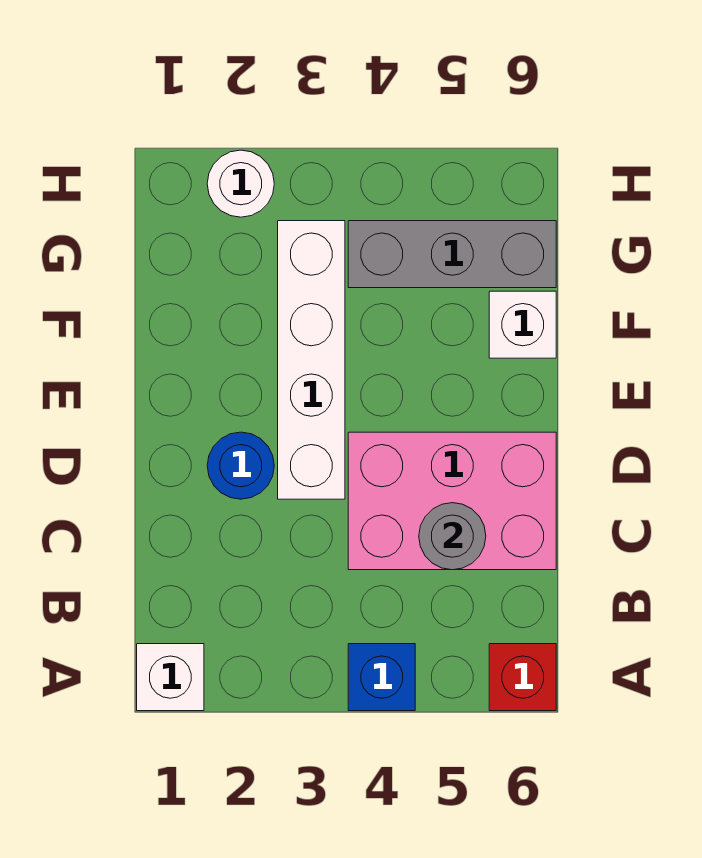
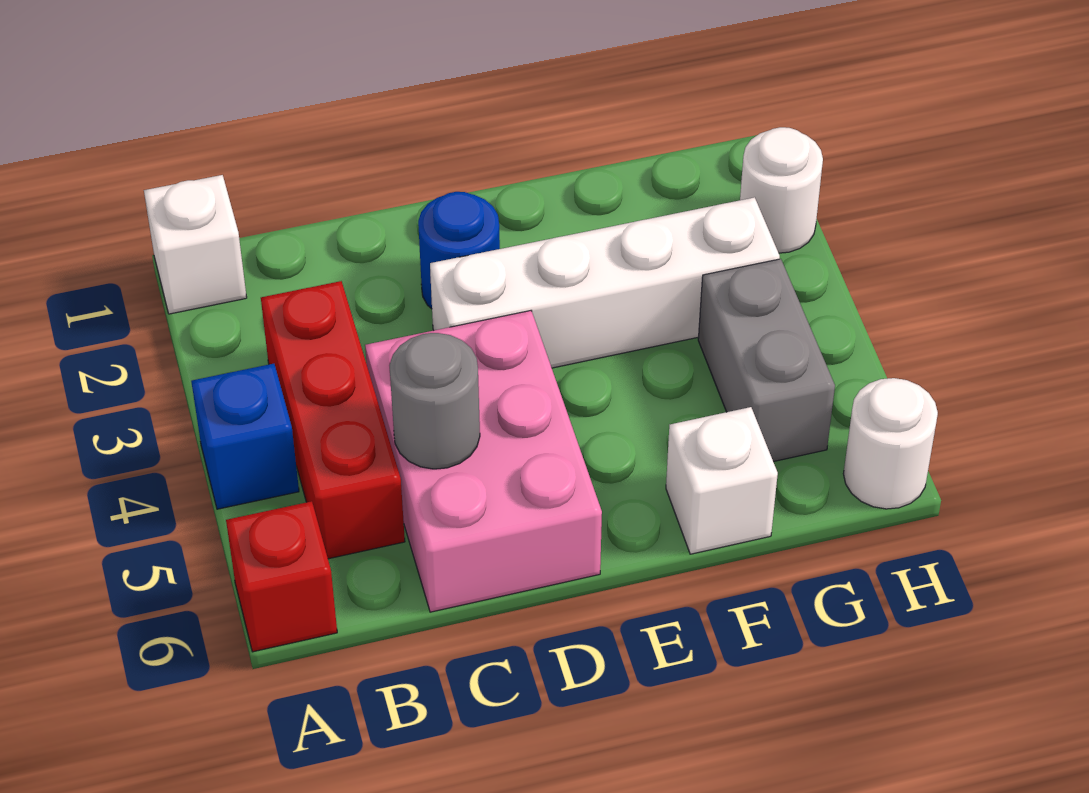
none -> red 1x3 brick [261,281,405,559]
grey 1x3 brick [348,221,556,288] -> grey 1x2 brick [698,259,835,462]
none -> white 1x1 round brick [843,378,938,509]

